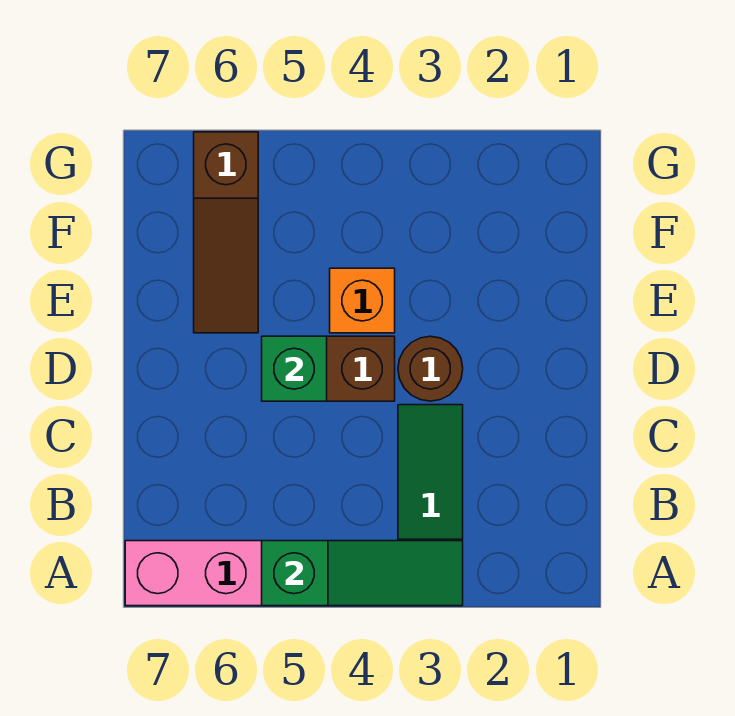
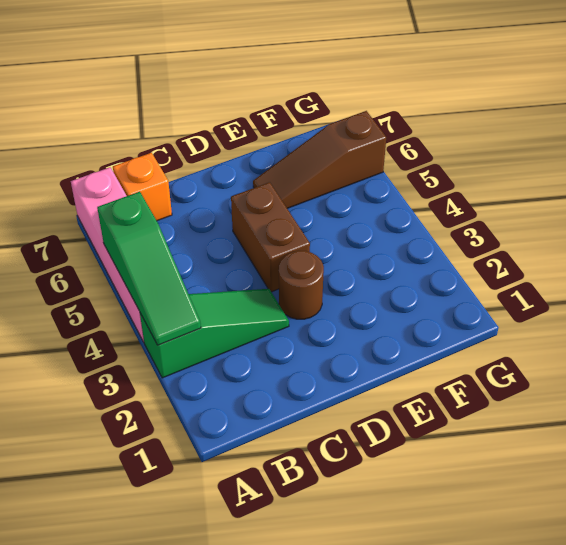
green 1x1 brick [262,336,327,401] -> none
orange 1x1 brick [330,268,395,333] -> orange 1x1 brick moved to [113,153,172,221]

